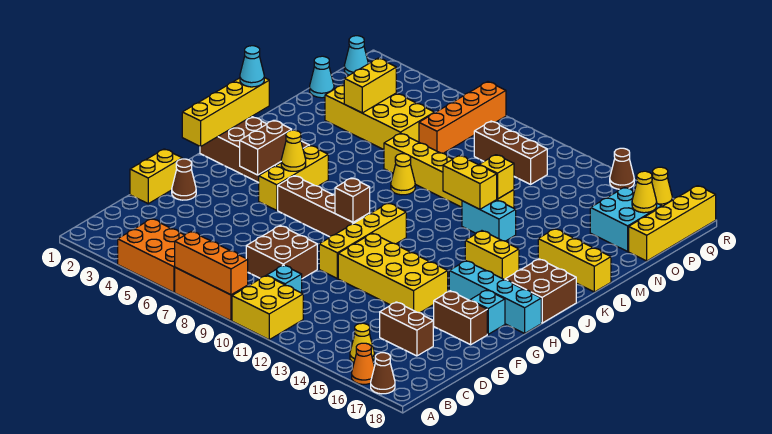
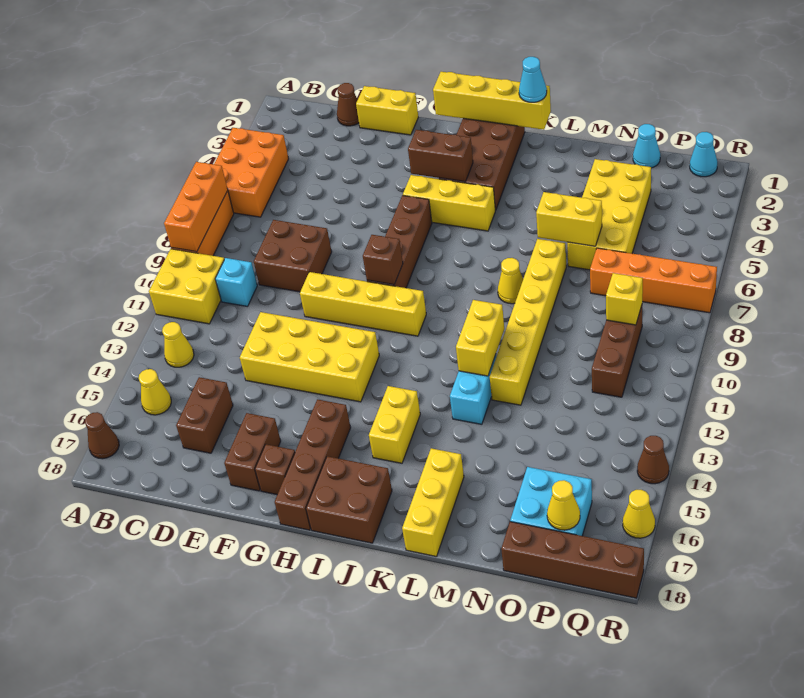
orange 1x1 cone [352,343,374,384] -> none
brown 1x1 cone [172,159,196,200] -> brown 1x1 cone moved to [337,83,359,126]
yellow 2x4 brick [338,233,448,313] -> yellow 2x4 brick turned to [240,312,379,402]
cyan 1x1 brick [470,290,505,334] -> brown 1x1 brick [255,444,295,495]
cyan 1x4 brick [449,261,541,333] -> brown 1x4 brick [275,399,351,530]
yellow 1x1 cone [281,130,306,171] -> yellow 1x1 cone moved to [162,322,194,367]
yellow 1x1 brick [480,155,514,199] -> yellow 1x1 brick moved to [606,273,643,325]
yellow 1x2 brick [344,58,396,113] -> yellow 1x2 brick moved to [536,192,602,246]
yellow 1x4 brick [629,186,716,261] -> brown 1x4 brick [501,522,644,598]

